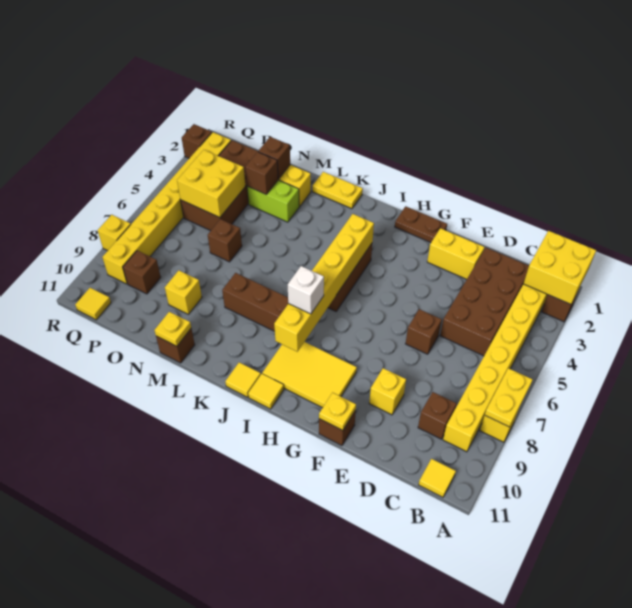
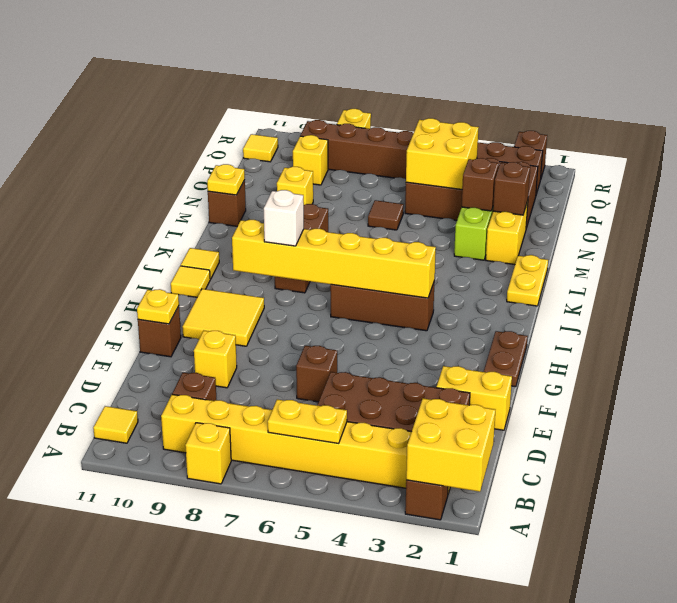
yellow 1x2 plate [485,368,533,427] -> yellow 1x2 plate moved to [268,399,347,443]
yellow 1x2 brick [427,228,484,279] -> yellow 1x2 brick turned to [436,366,512,430]
yellow 2x3 tile [262,342,357,408] -> yellow 2x2 tile [182,289,264,346]
brown 1x1 brick [208,219,242,262] -> brown 1x1 tile [368,200,403,230]
brown 1x1 brick [123,251,161,294] -> yellow 1x1 brick [293,135,328,185]
yellow 1x8 brick [102,132,231,284] -> brown 1x8 brick [300,120,543,194]

